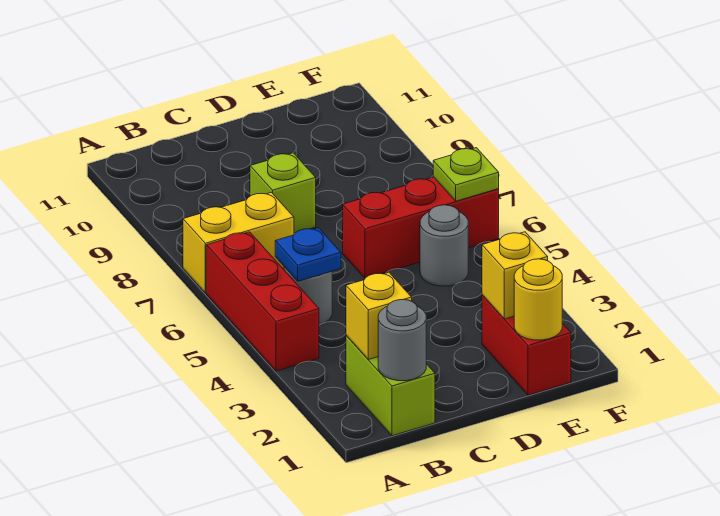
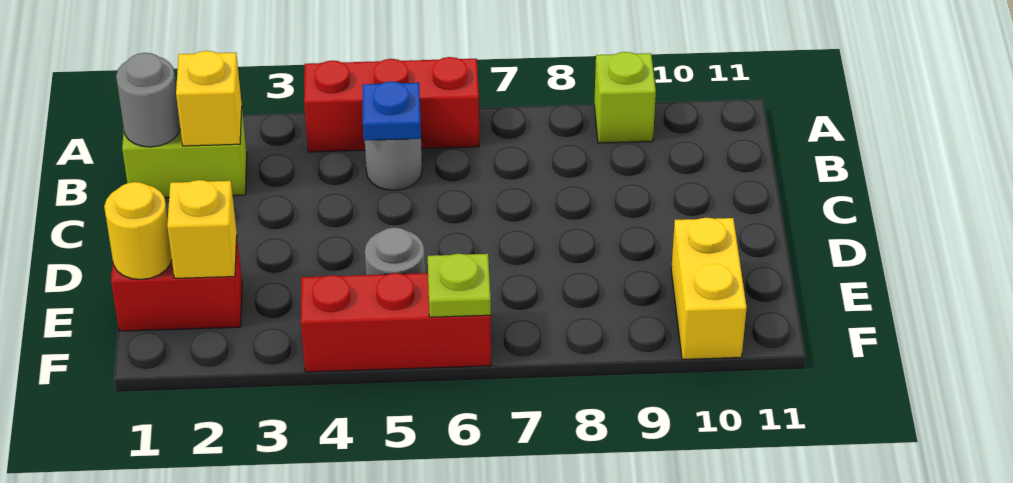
yellow 1x2 brick [183,192,294,293] -> yellow 1x2 brick moved to [671,218,747,359]
lime 1x1 brick [250,153,316,234] -> lime 1x1 brick moved to [594,52,656,143]
red 1x3 brick [343,177,499,278] -> red 1x3 brick turned to [301,273,491,372]

